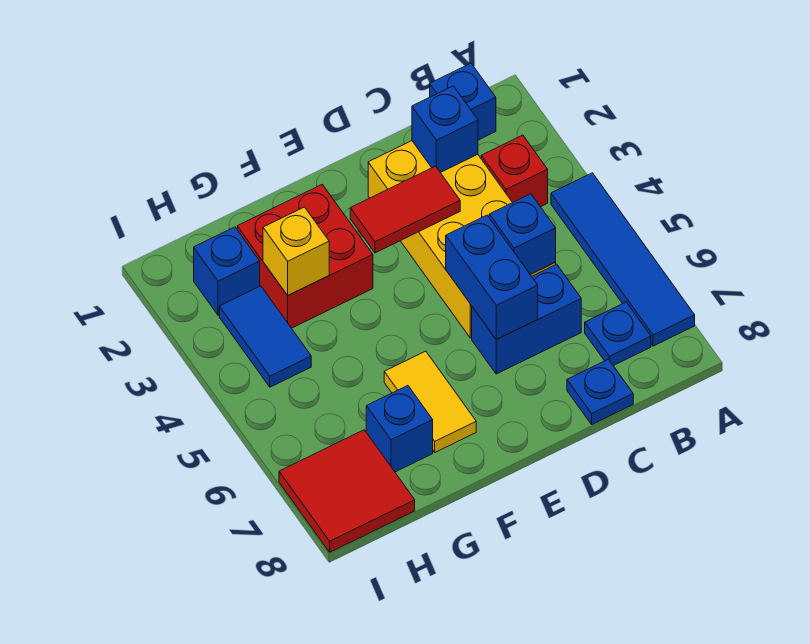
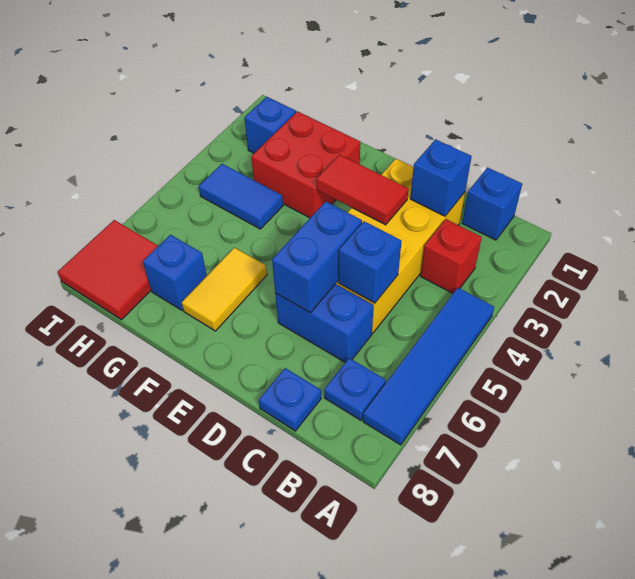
yellow 1x1 brick [263,207,329,295] -> none
blue 1x2 tile [219,286,311,387] -> blue 1x2 tile turned to [199,164,283,229]

